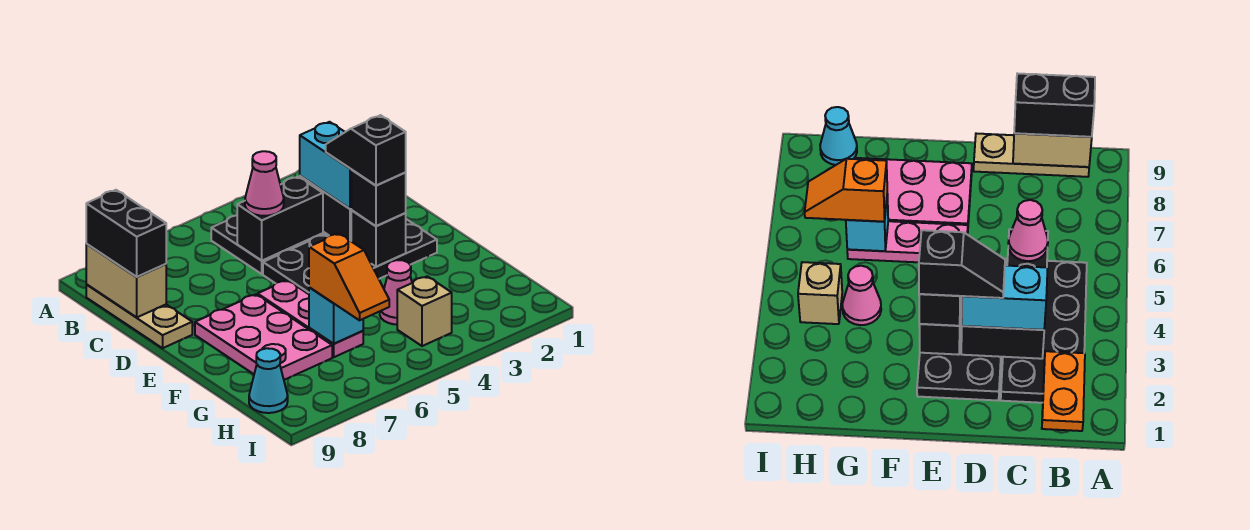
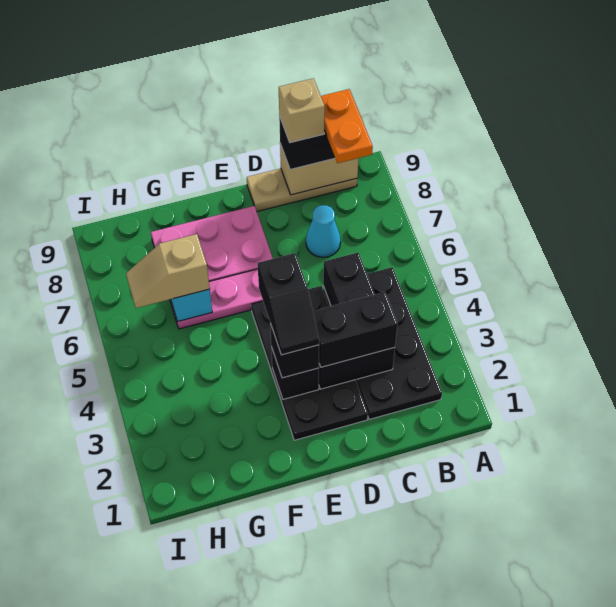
orange 1x2 plate [1042,351,1085,431] -> orange 1x2 plate moved to [321,89,373,163]
cyan 1x2 brick [300,122,352,209] -> black 1x2 brick [313,292,398,367]
pink 1x1 cone [245,151,284,216] -> none
black 1x2 slope [326,115,406,186] -> black 1x2 slope turned to [257,253,319,355]
pink 1x1 cone [380,260,412,325] -> none
orange 1x2 slope [309,233,389,320] -> tan 1x2 slope [126,234,210,308]
tan 1x1 brick [397,276,452,346] -> tan 1x1 brick moved to [279,78,325,143]
cyan 1x1 cone [249,348,288,413] -> cyan 1x1 cone moved to [306,205,341,257]

